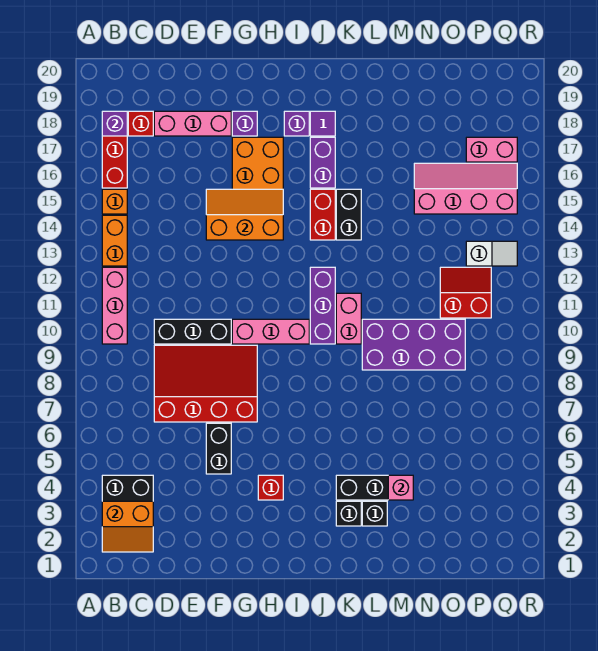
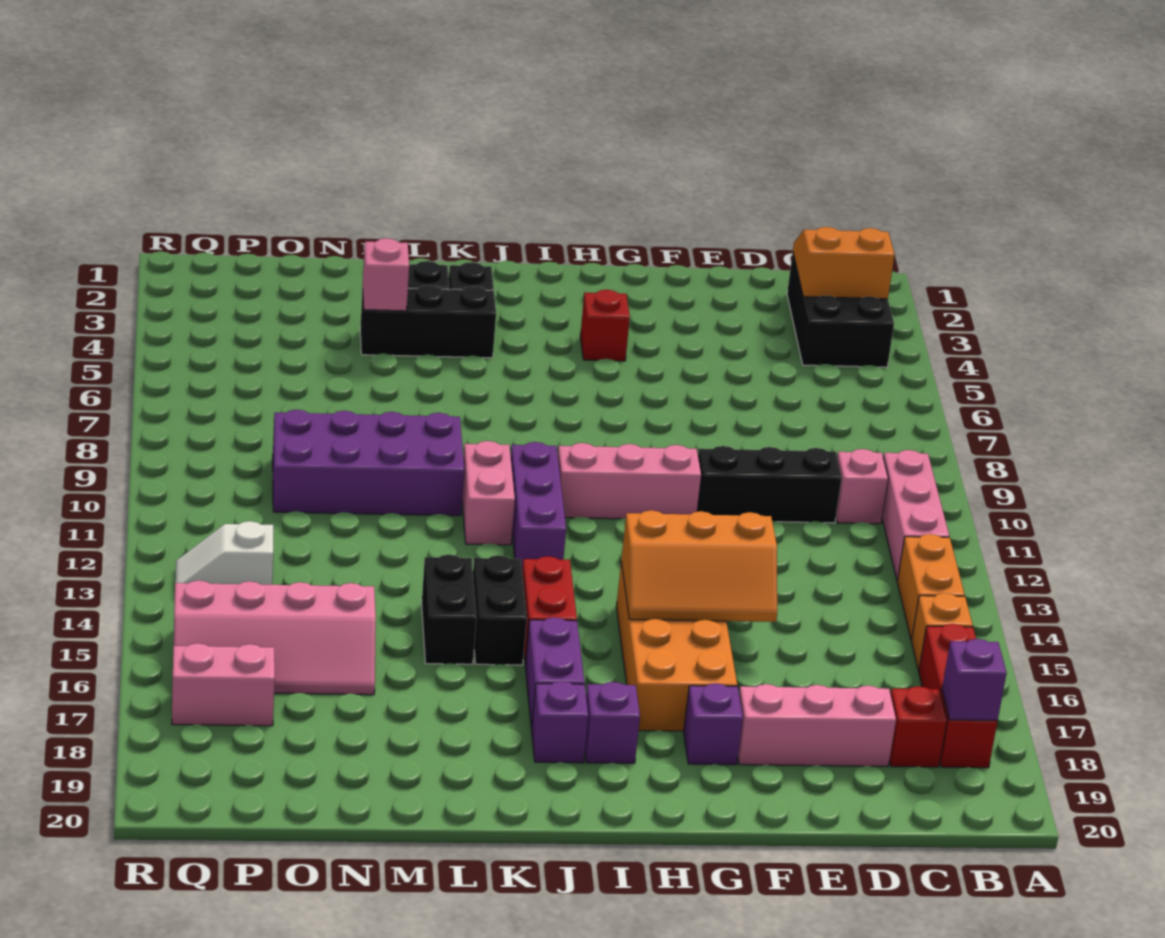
none -> pink 1x1 brick [836,449,888,524]
red 3x4 slope [154,345,257,422] -> none
black 1x2 brick [206,423,231,474] -> black 1x2 brick moved to [422,555,477,664]
purple 1x1 tile [310,111,335,136] -> purple 1x1 brick [531,681,588,763]
red 2x2 slope [440,267,491,318] -> none

